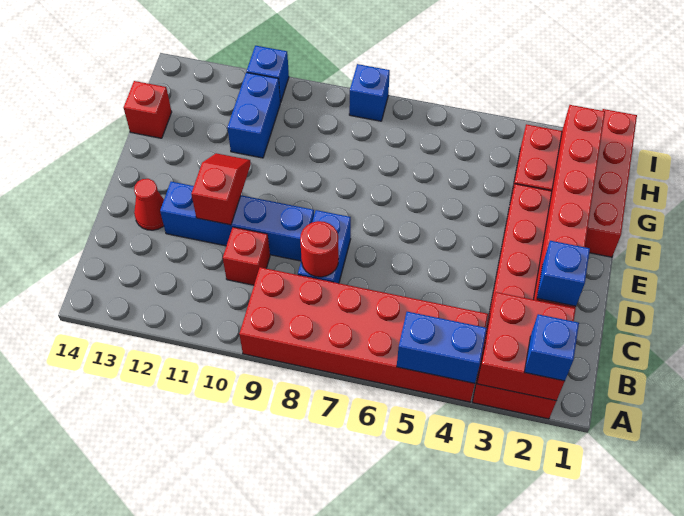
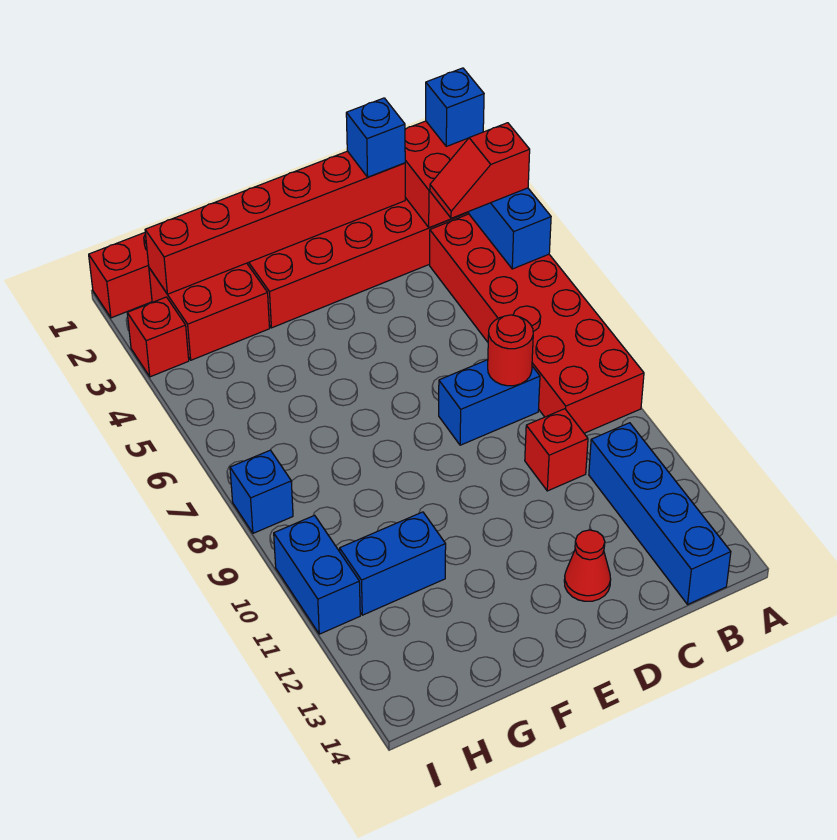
blue 1x4 brick [160,182,314,261] -> blue 1x4 brick moved to [589,423,731,604]
red 1x2 slope [191,153,251,225] -> red 1x2 slope moved to [430,123,530,218]
red 1x1 brick [124,81,172,138] -> red 1x1 brick moved to [127,297,189,377]
blue 1x1 brick [247,46,289,102] -> blue 1x2 brick [274,515,360,634]

